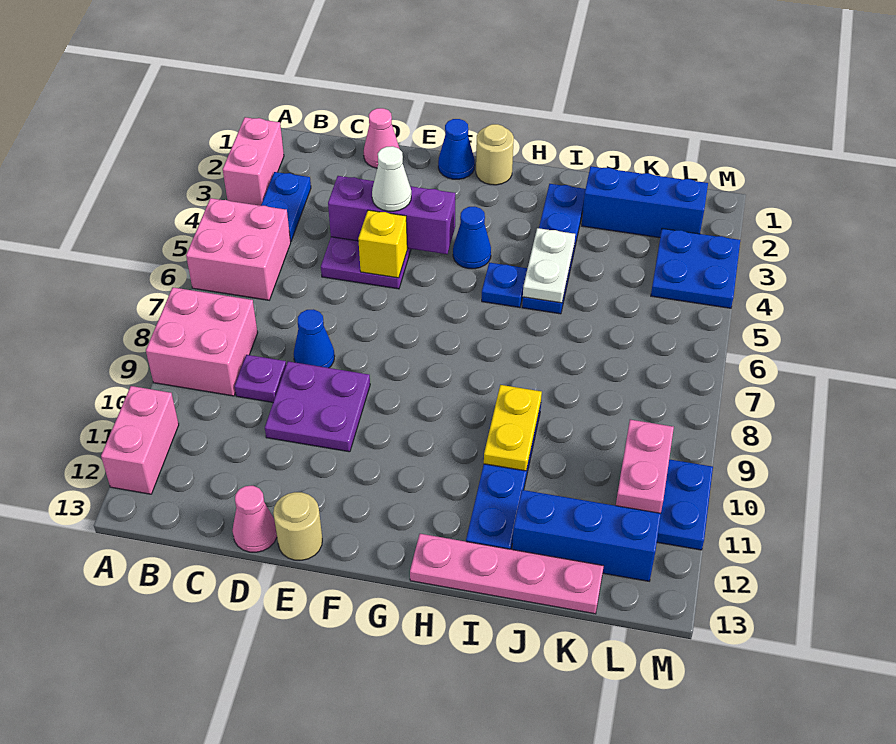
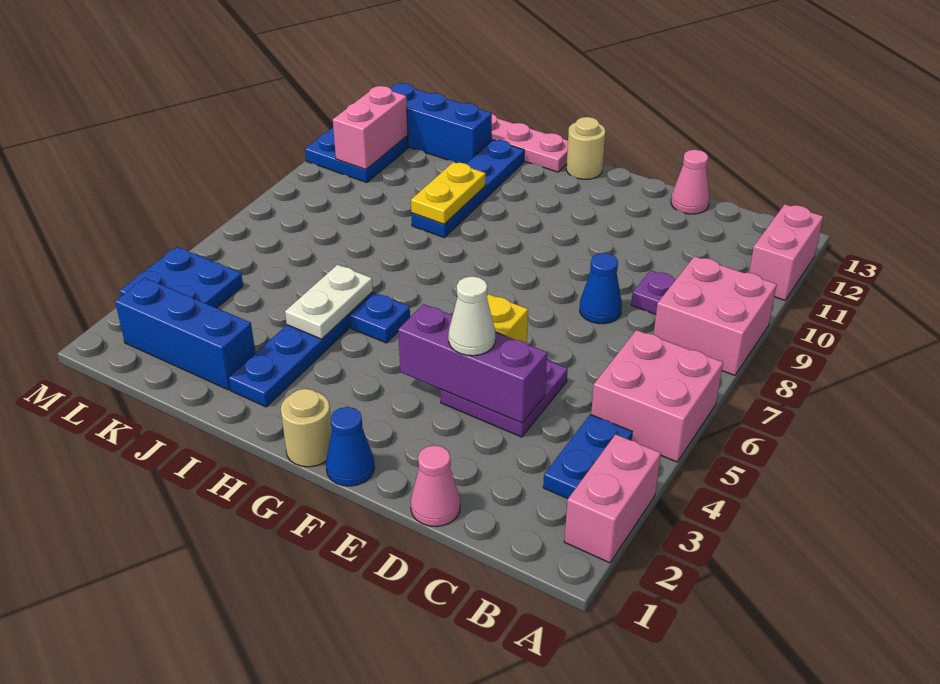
purple 2x2 plate [265,361,370,452] -> none
tan 1x1 round brick [273,492,322,560] -> tan 1x1 round brick moved to [566,117,605,179]
blue 1x1 cone [453,207,491,269] -> none

